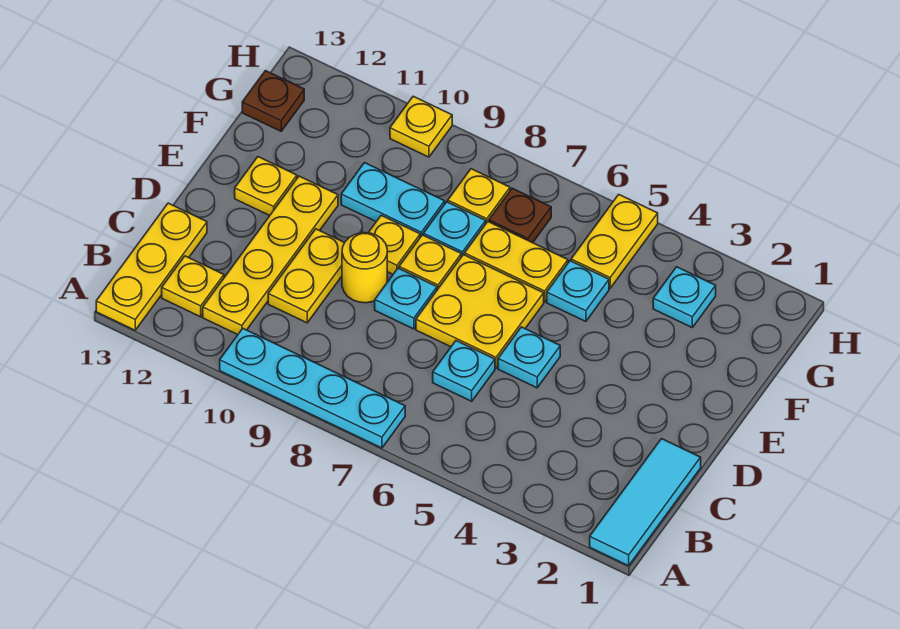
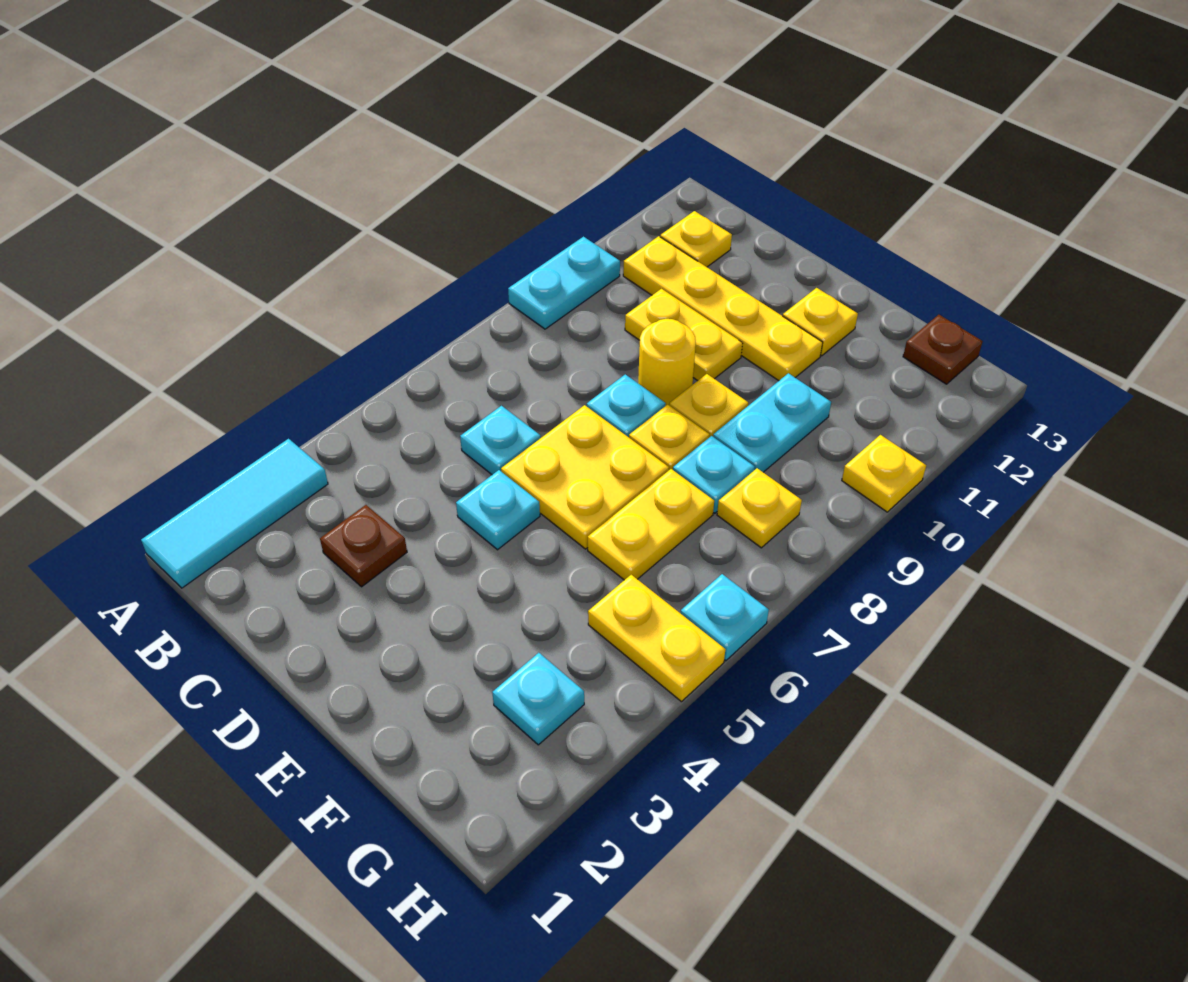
cyan 1x3 tile [590,439,701,566] -> cyan 1x3 tile turned to [141,439,328,588]
cyan 1x4 plate [220,329,405,448] -> cyan 1x2 plate [508,237,620,329]
yellow 1x3 plate [96,203,207,330] -> none
cyan 1x1 plate [547,261,609,322] -> cyan 1x1 plate moved to [681,574,769,661]
brown 1x1 plate [489,188,551,243] -> brown 1x1 plate moved to [320,505,407,587]

